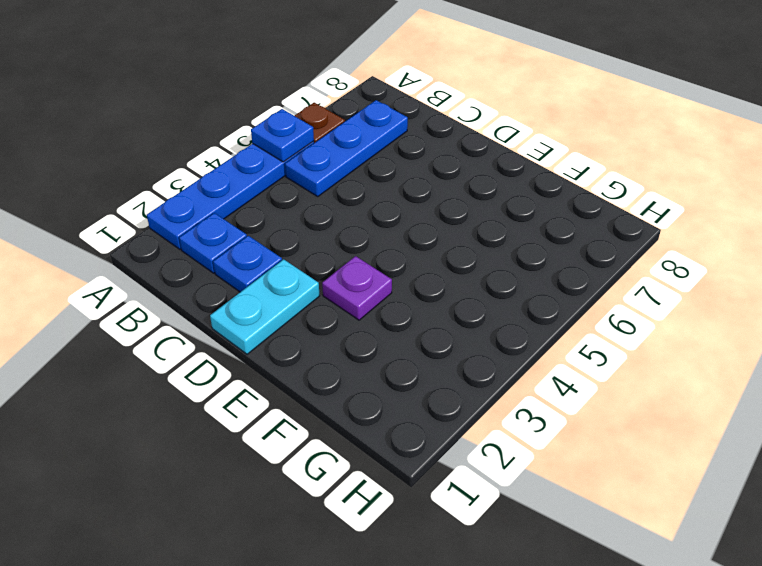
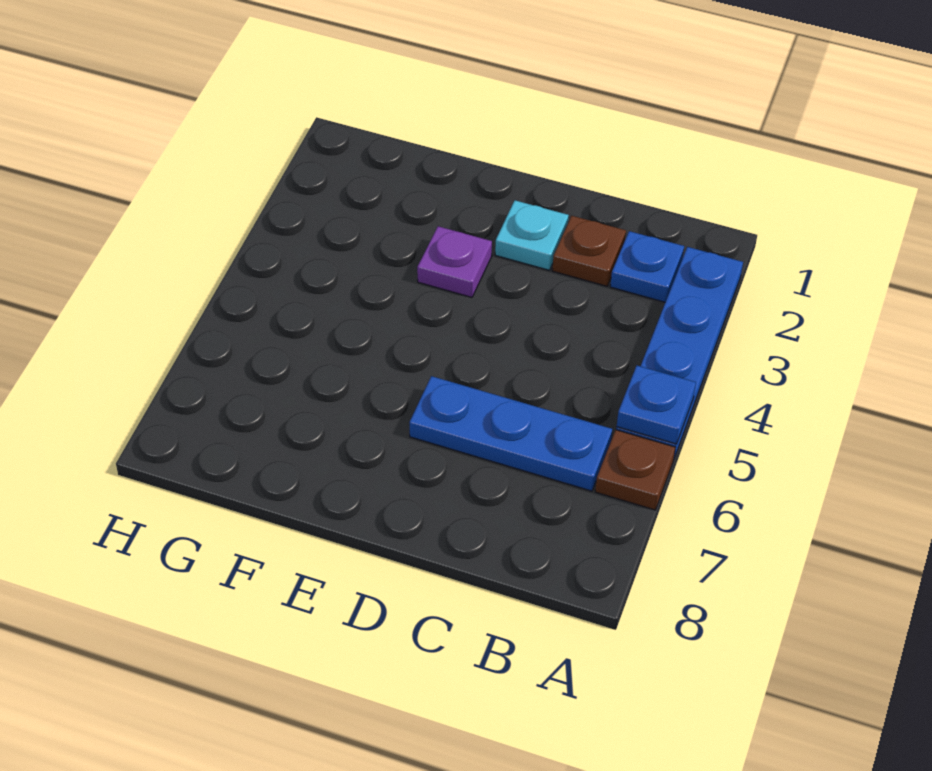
blue 1x3 plate [285,100,408,196] -> blue 1x3 plate turned to [410,376,612,491]
blue 1x1 plate [213,236,282,292] -> brown 1x1 plate [552,216,626,286]
cyan 1x2 plate [210,259,320,354] -> cyan 1x1 plate [495,200,569,270]

